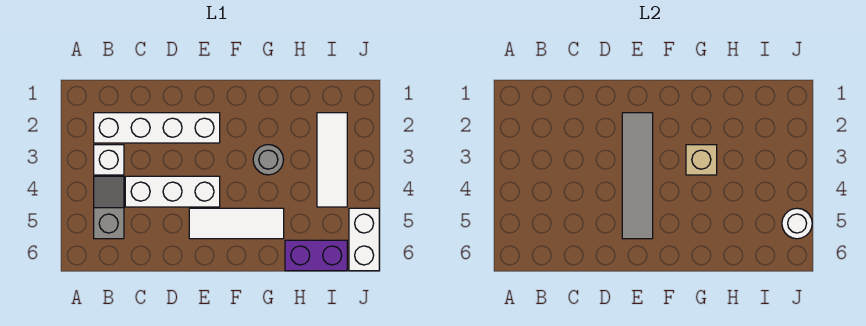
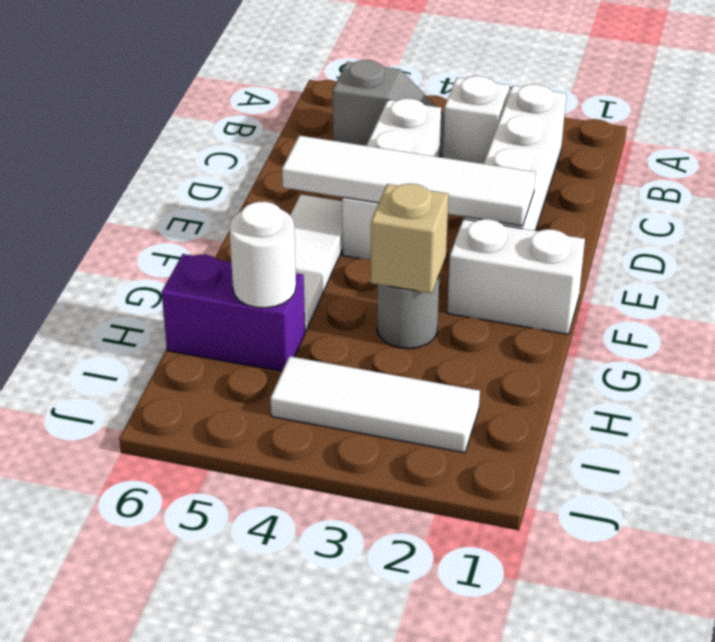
grey 1x4 tile [622,113,653,239] -> white 1x4 tile [282,136,536,226]
purple 1x2 brick [285,240,347,271] -> purple 1x2 brick turned to [162,254,305,372]
white 1x2 brick [349,208,379,271] -> white 1x2 brick moved to [447,219,585,334]
white 1x1 round brick [782,208,812,239] -> white 1x1 round brick moved to [229,202,296,308]

